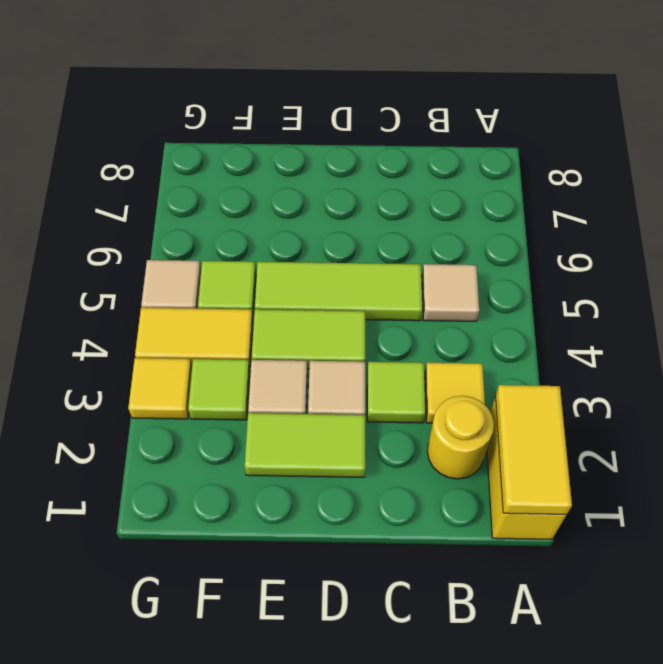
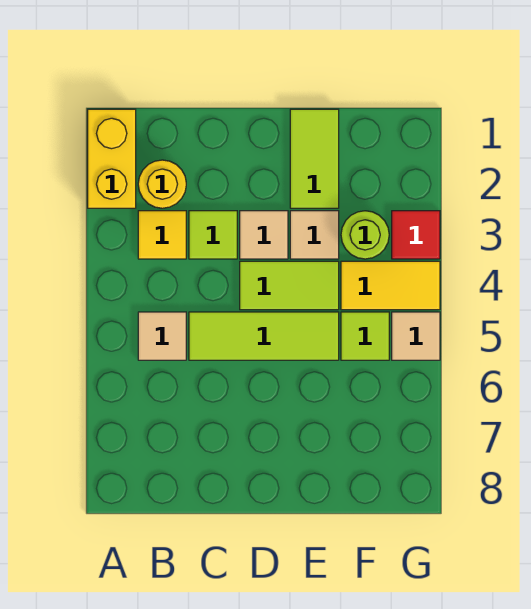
yellow 1x2 tile [495,385,572,515] -> none
lime 1x2 tile [245,413,365,477] -> lime 1x2 tile turned to [290,109,339,208]
lime 1x1 tile [188,359,250,420] -> lime 1x1 round brick [341,211,389,259]
yellow 1x1 tile [128,358,192,419] -> red 1x1 tile [392,211,440,259]

